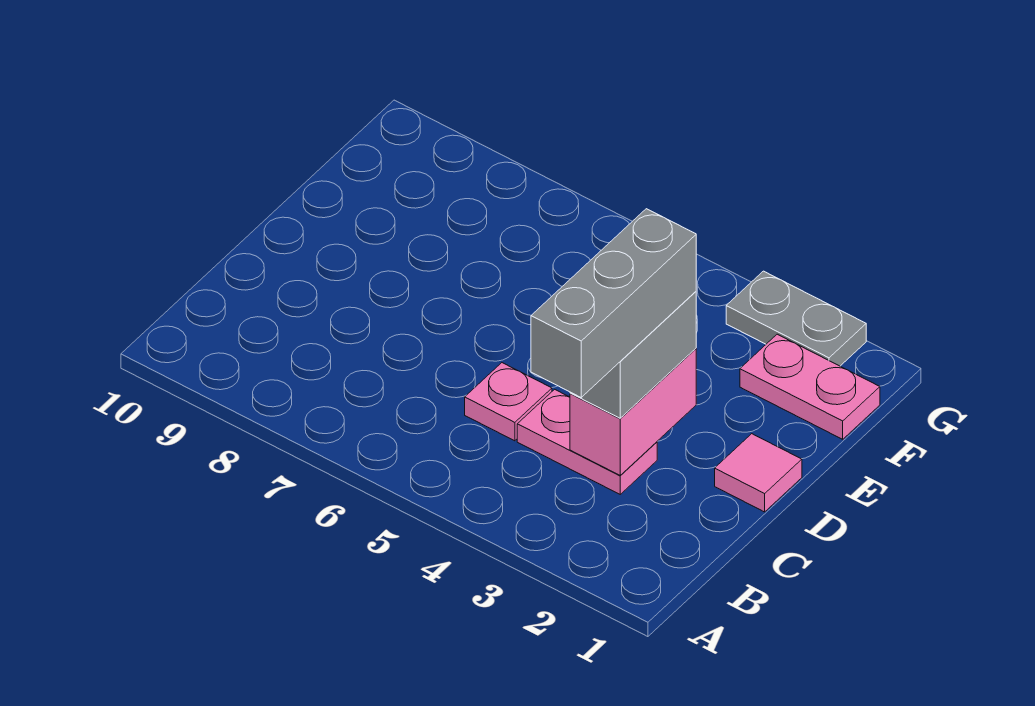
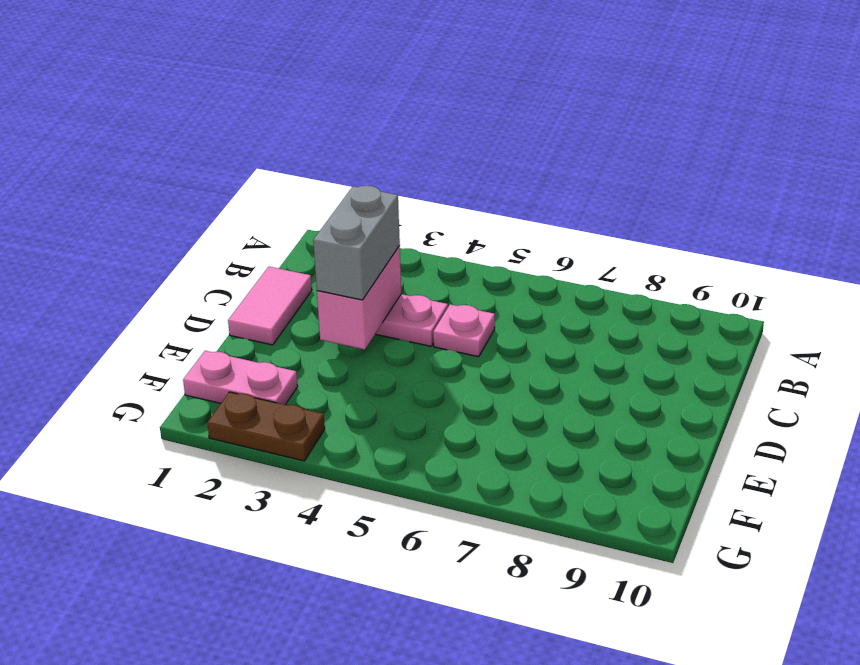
grey 1x3 brick [531,209,696,397] -> none
pink 1x1 tile [715,434,802,512] -> pink 1x2 tile [228,267,312,345]
grey 1x2 plate [726,271,866,366] -> brown 1x2 plate [207,392,325,461]

